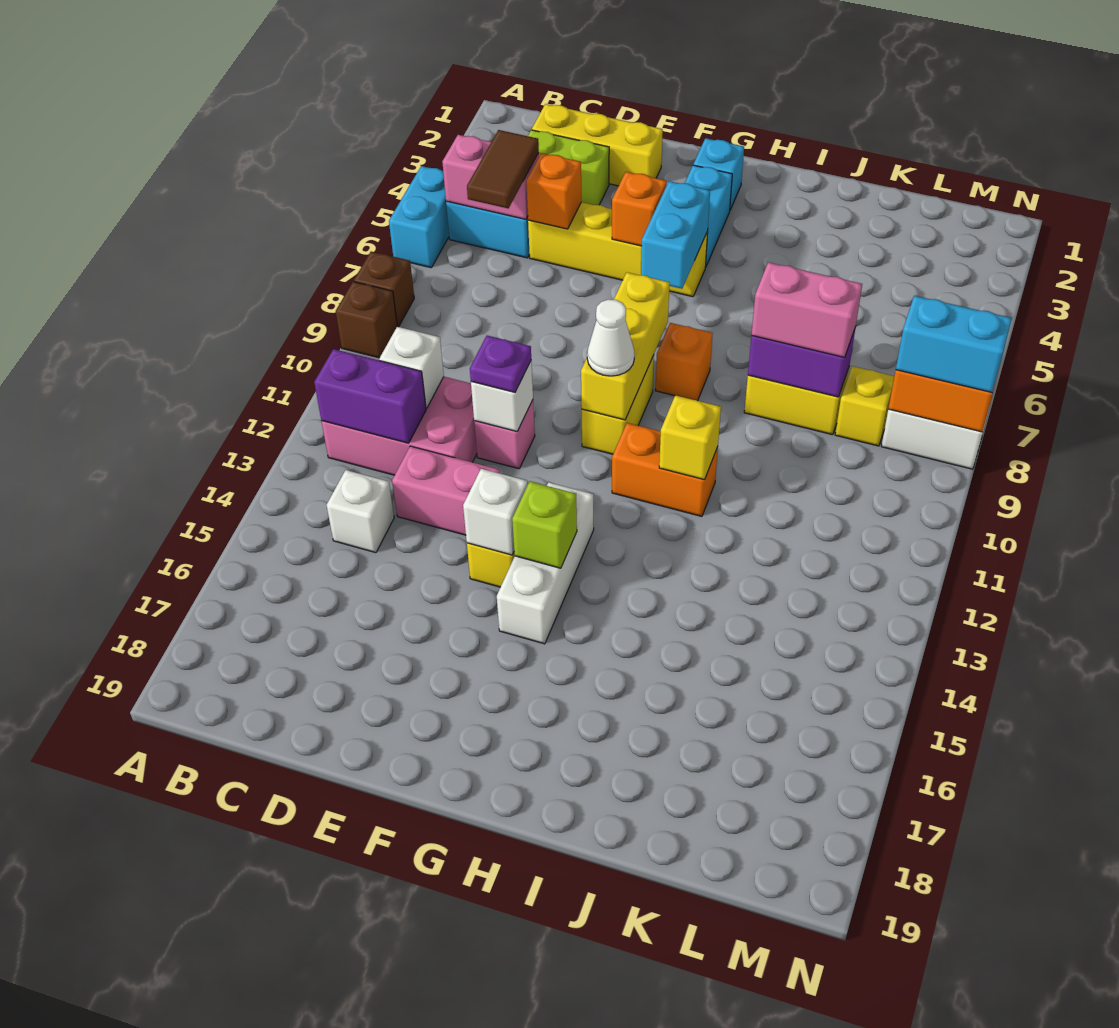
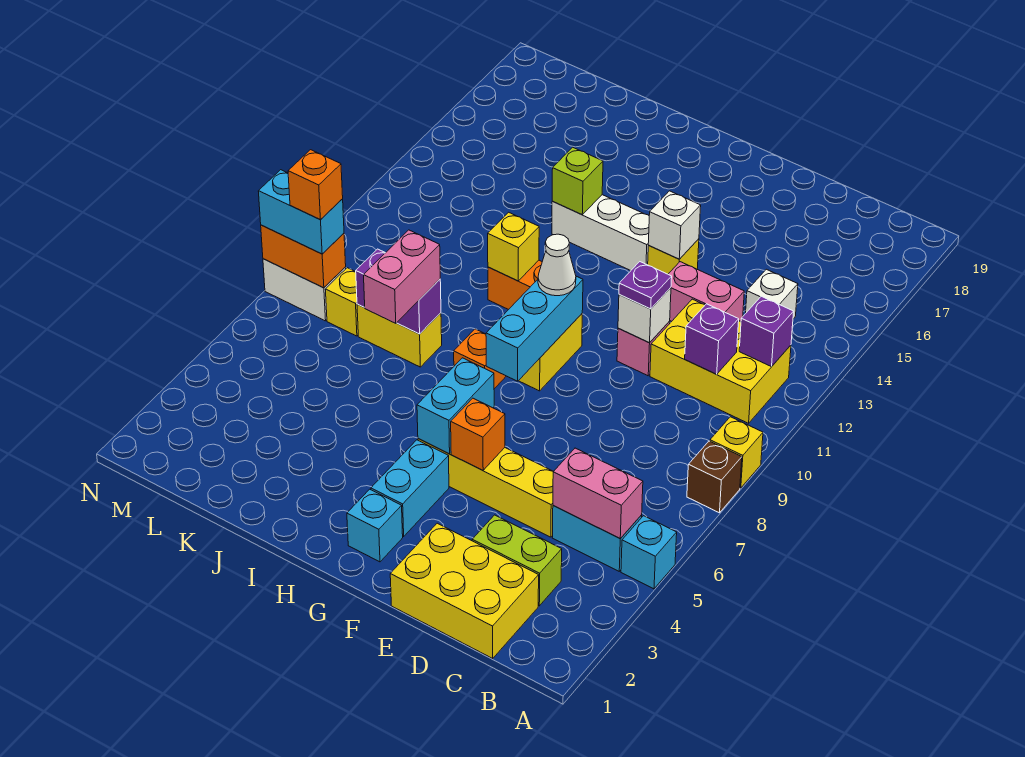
cyan 1x2 brick [389,166,449,268] -> cyan 1x1 brick [621,516,677,589]
brown 1x1 brick [336,282,397,358] -> yellow 1x1 brick [710,417,763,488]
pink 2x3 brick [322,355,477,475] -> yellow 2x3 brick [650,299,791,423]
purple 1x2 brick [314,349,426,443] -> purple 1x1 brick [739,296,794,367]
yellow 1x3 brick [532,104,663,186] -> yellow 2x3 brick [390,523,539,658]
brown 1x2 tile [467,130,539,208] -> none
white 1x1 brick [379,327,444,408] -> purple 1x1 brick [685,304,739,374]
orange 1x1 brick [526,153,581,229] -> orange 1x1 brick moved to [288,150,343,220]
yellow 1x3 brick [581,272,670,420] -> cyan 1x3 brick [486,276,583,381]
white 1x3 brick [497,482,594,644] -> white 1x3 brick turned to [552,195,649,271]
lime 1x1 brick [512,482,577,568] -> lime 1x1 brick moved to [552,147,603,215]
pink 1x2 brick [752,262,862,358] -> pink 1x2 brick turned to [364,230,440,323]

